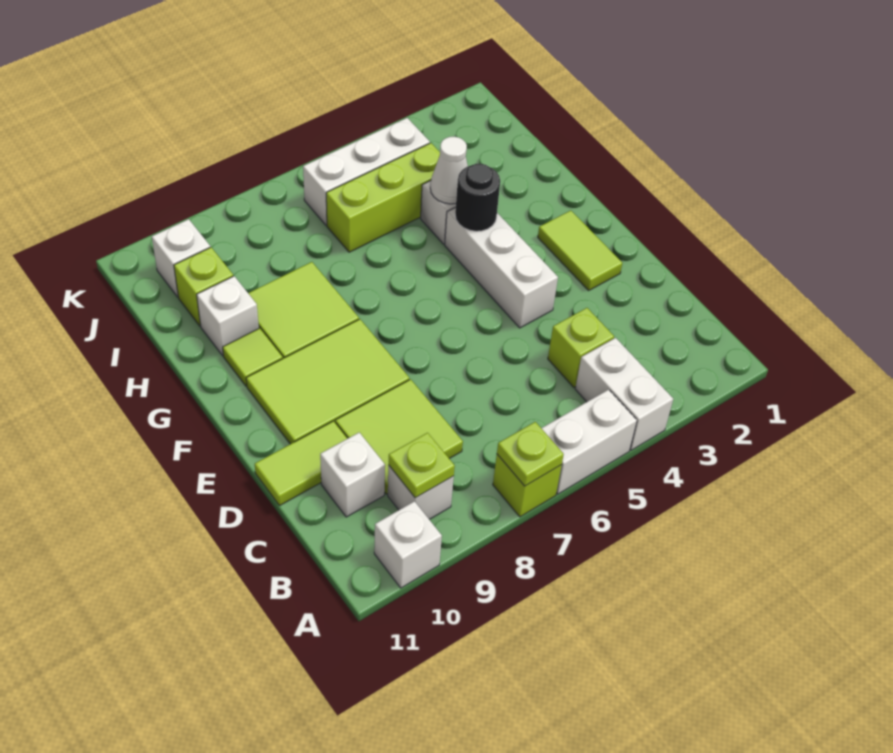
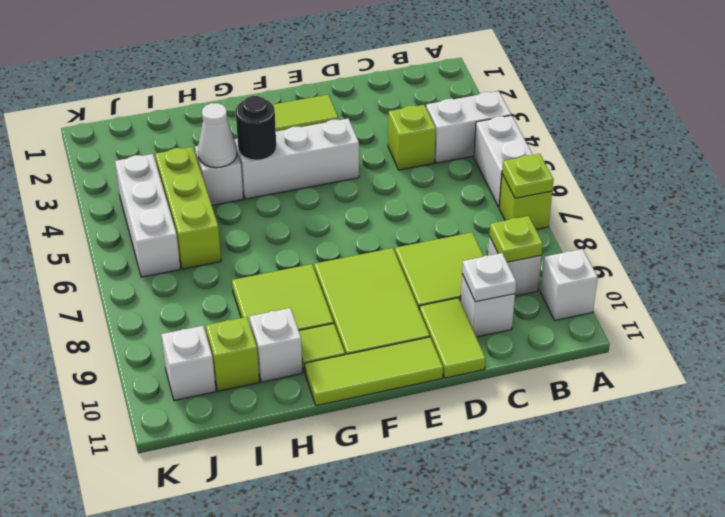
none -> white 1x1 plate [462,253,516,302]
none -> lime 1x3 tile [305,337,443,406]

